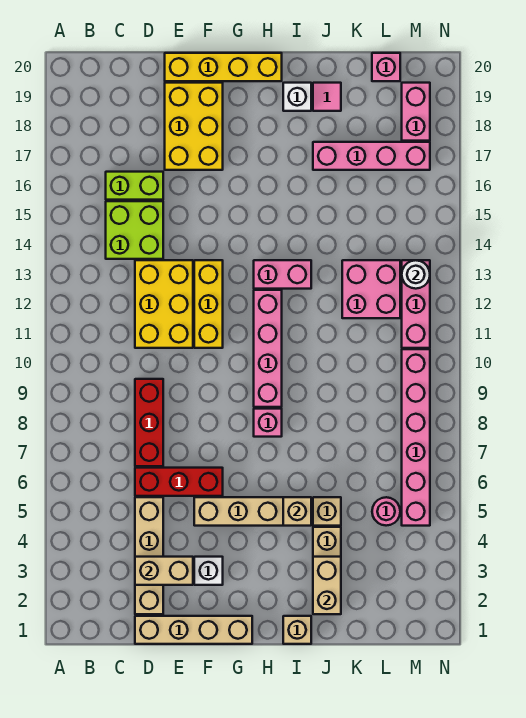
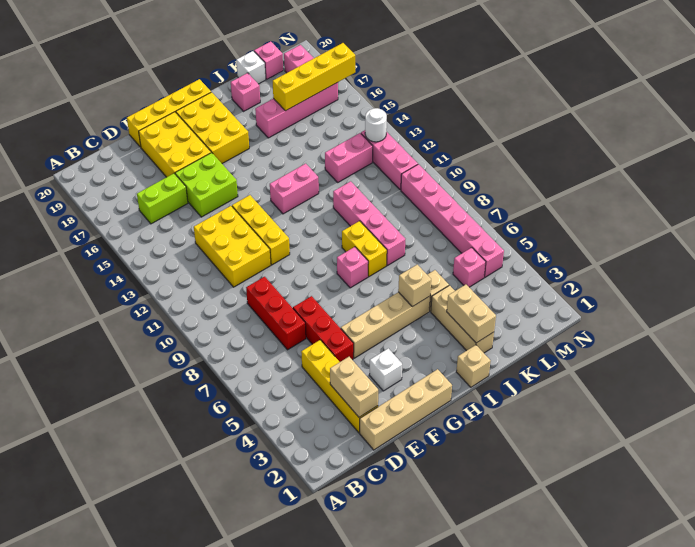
lime 2x2 brick [106,201,163,259] -> lime 2x2 brick moved to [175,153,238,217]
tan 1x4 brick [135,497,163,614] -> yellow 1x4 brick [301,340,378,433]
tan 1x2 brick [135,557,193,585] -> tan 1x2 brick turned to [330,357,378,417]
red 1x3 brick [135,468,223,496] -> red 1x3 brick turned to [293,296,354,362]
none -> yellow 2x3 brick [176,92,249,163]
pink 1x4 brick [254,290,282,407] -> pink 1x4 brick moved to [333,181,405,266]
none -> yellow 1x2 brick [342,221,387,277]
white 1x1 brick [283,83,311,111] -> white 1x1 brick moved to [236,51,266,84]
pink 1x1 tile [313,83,341,111] -> pink 1x1 brick [231,73,260,111]
pink 2x2 brick [342,260,400,318] -> pink 1x2 brick [325,133,373,182]
none -> yellow 1x4 brick [273,43,355,111]
pink 1x1 round brick [372,497,400,526] -> pink 1x1 brick [453,248,486,287]

